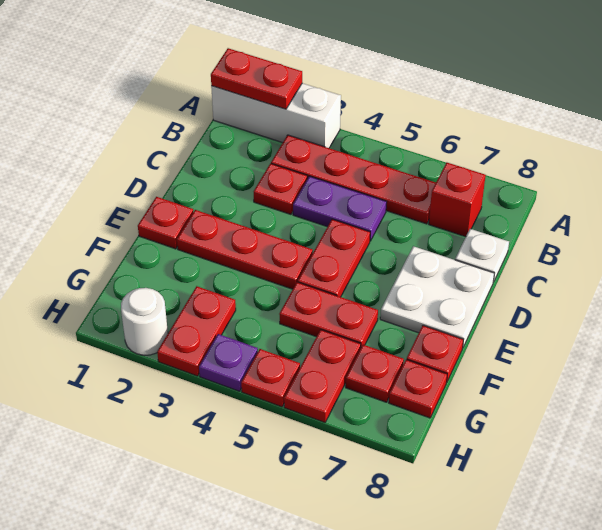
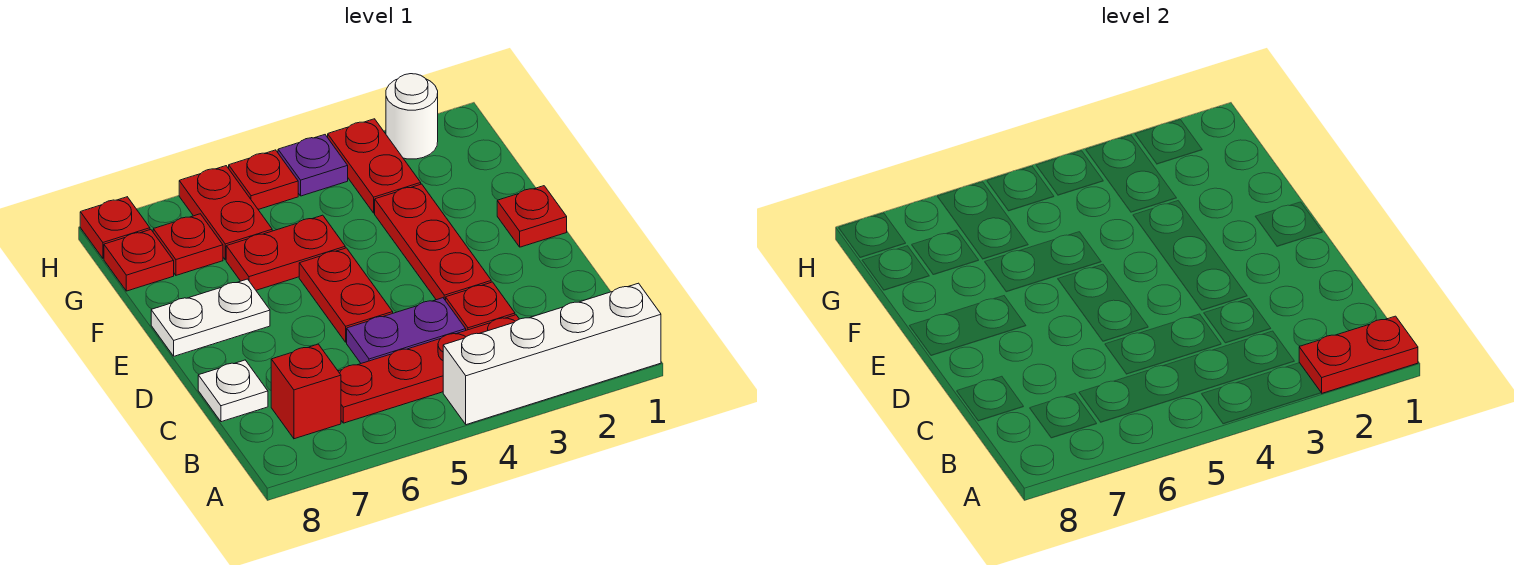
white 1x3 brick [211,83,341,148] -> white 1x4 brick [443,283,661,425]
white 2x2 plate [380,246,494,347] -> white 1x2 plate [151,279,270,356]
red 1x3 plate [177,210,313,289] -> red 1x3 plate turned to [375,184,491,301]
red 1x1 plate [407,326,463,382] -> red 1x1 plate moved to [80,197,150,258]

